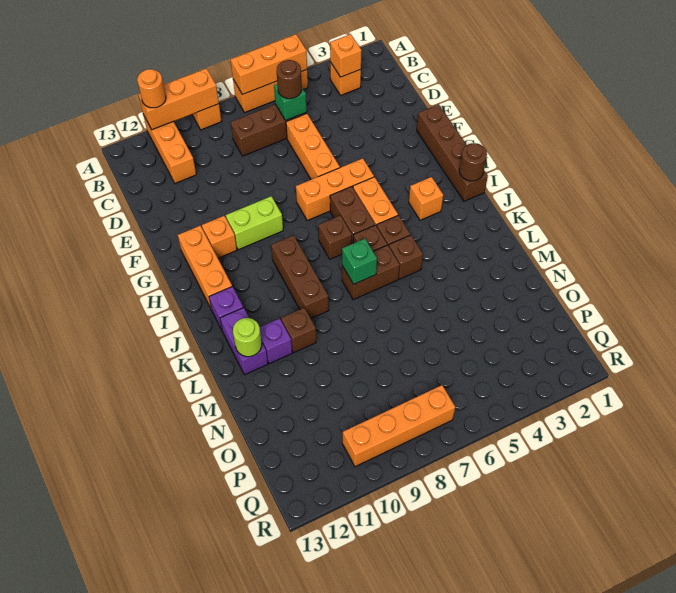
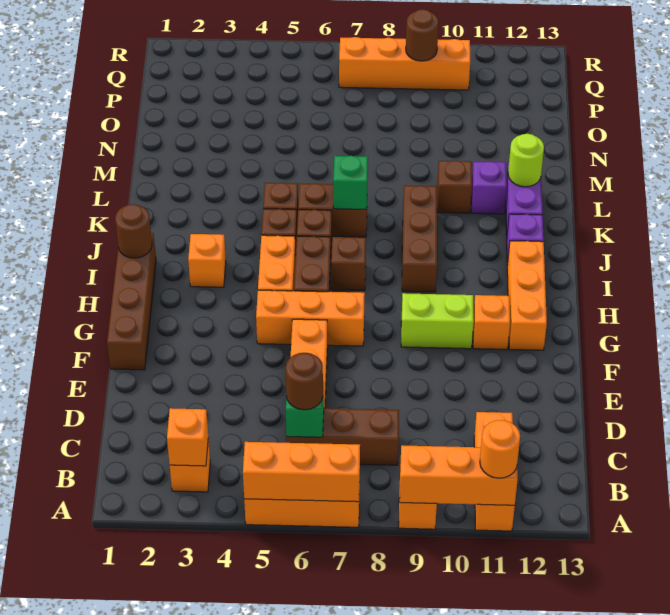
none -> brown 1x1 round brick [406,9,439,61]

